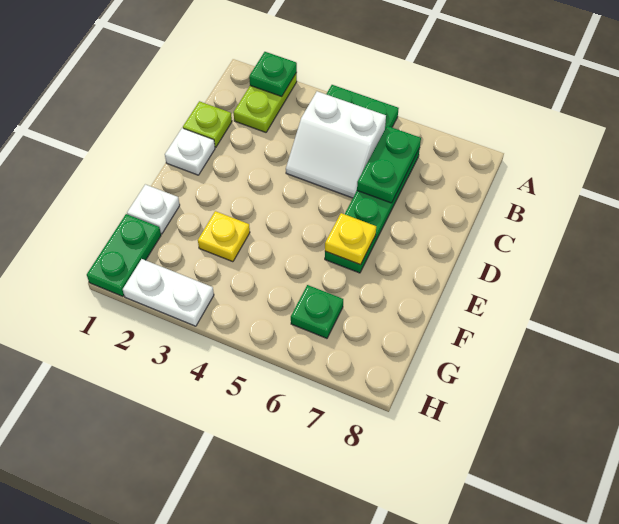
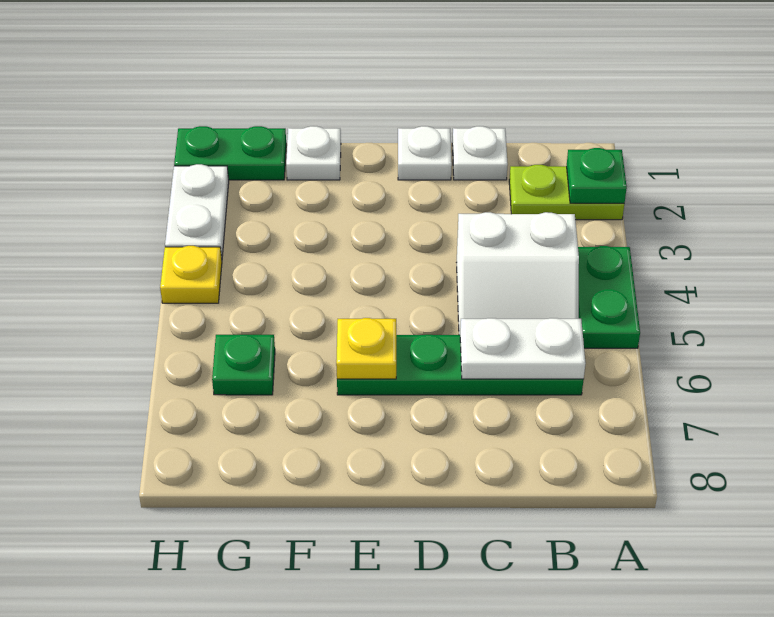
white 2x2 slope [286,91,386,198] -> white 2x2 slope turned to [457,212,579,335]
green 1x2 plate [357,126,421,203] -> white 1x2 plate [460,318,586,379]
lime 1x1 plate [183,101,232,147] -> white 1x1 plate [452,126,508,180]
yellow 1x1 plate [198,211,250,262] -> yellow 1x1 plate moved to [160,246,222,303]

